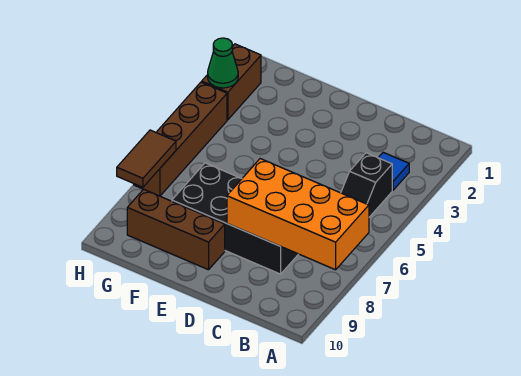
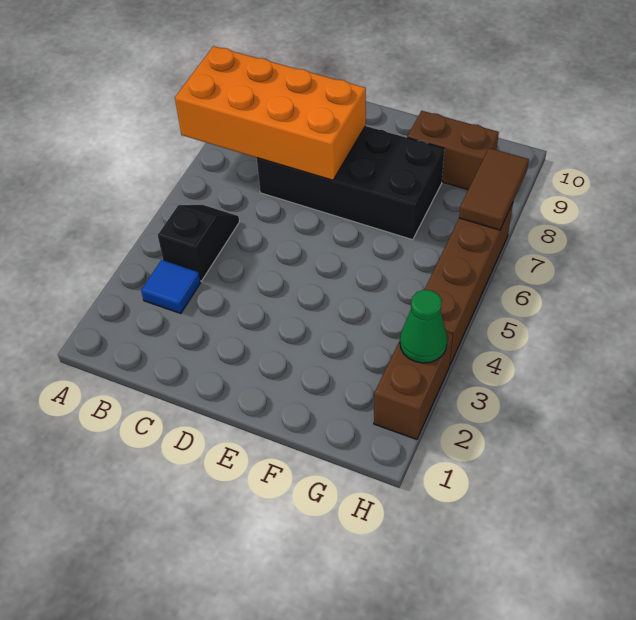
brown 1x3 brick [127,189,225,270] -> brown 1x2 brick [407,111,499,190]

